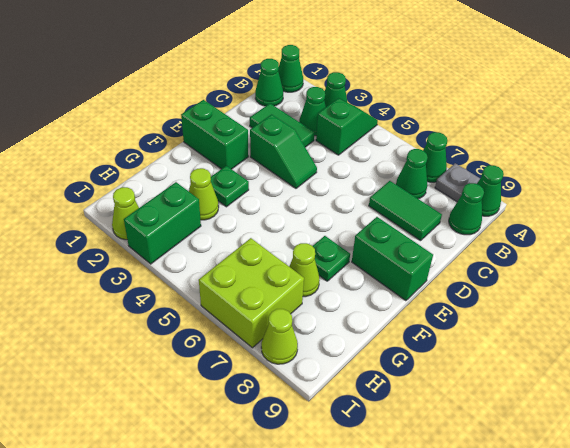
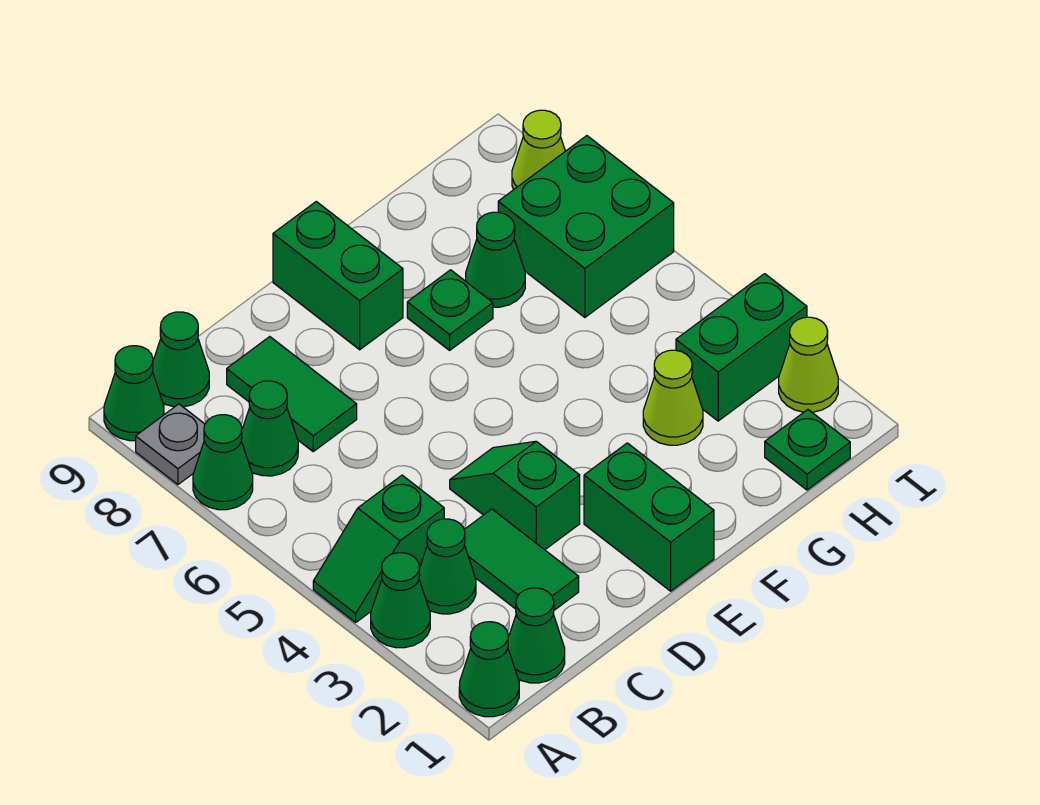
green 1x1 plate [211,166,249,207] -> green 1x1 plate moved to [765,410,850,490]
lime 1x1 cone [289,243,320,297] -> green 1x1 cone [466,212,525,307]
lime 2x2 brick [199,238,304,348] -> green 2x2 brick [498,136,674,317]

